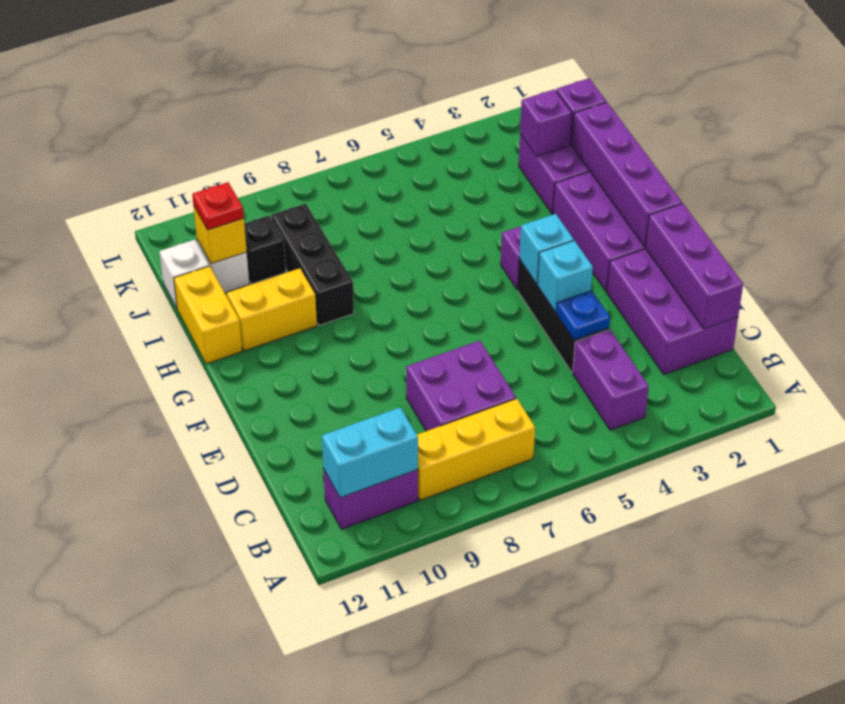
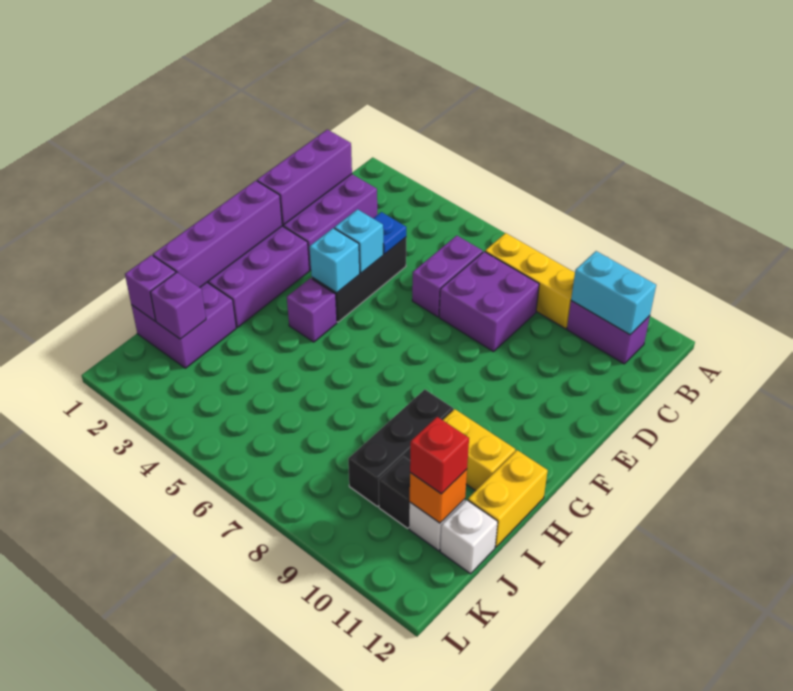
purple 1x2 brick [573,330,649,430] -> purple 1x2 brick moved to [412,236,483,317]
yellow 1x1 brick [194,207,247,264] -> orange 1x1 brick [410,469,467,523]
red 1x1 plate [192,182,244,230] -> red 1x1 brick [410,417,469,494]

